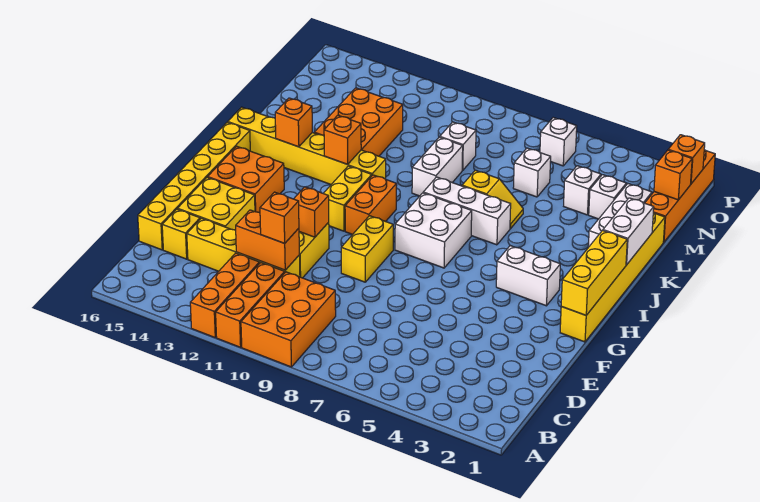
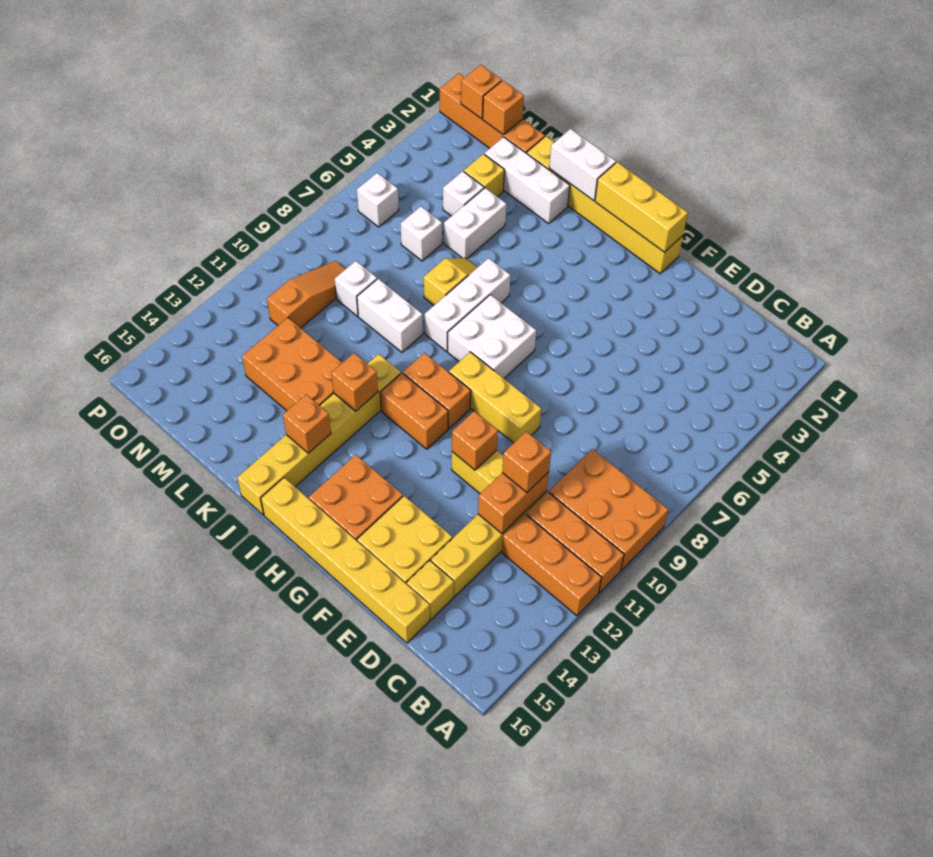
yellow 1x2 brick [341,216,393,282] -> yellow 1x3 brick [449,352,541,443]
white 1x2 brick [496,246,560,306] -> white 1x2 brick moved to [444,188,506,259]
yellow 1x2 brick [323,166,372,231] -> orange 1x2 brick [380,373,448,449]
white 1x1 brick [589,175,626,219] -> yellow 1x1 brick [464,154,504,197]
none -> orange 1x3 slope [267,261,345,328]

